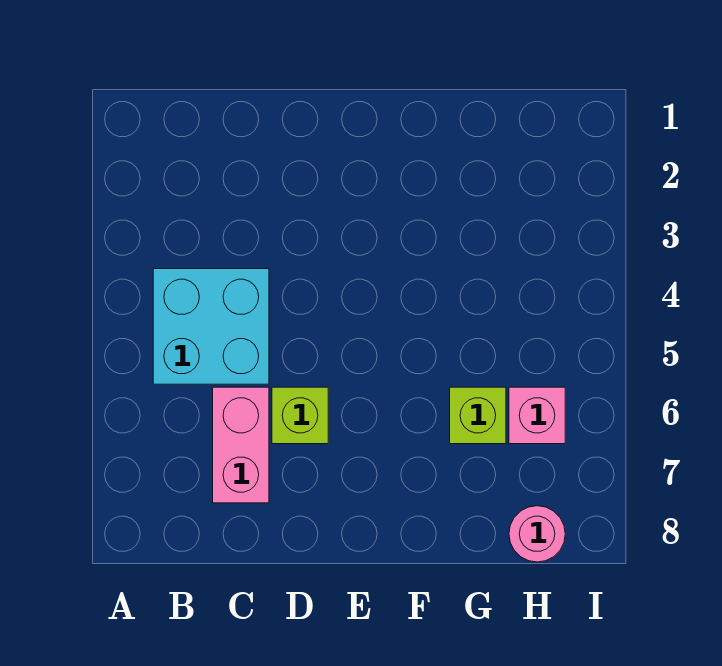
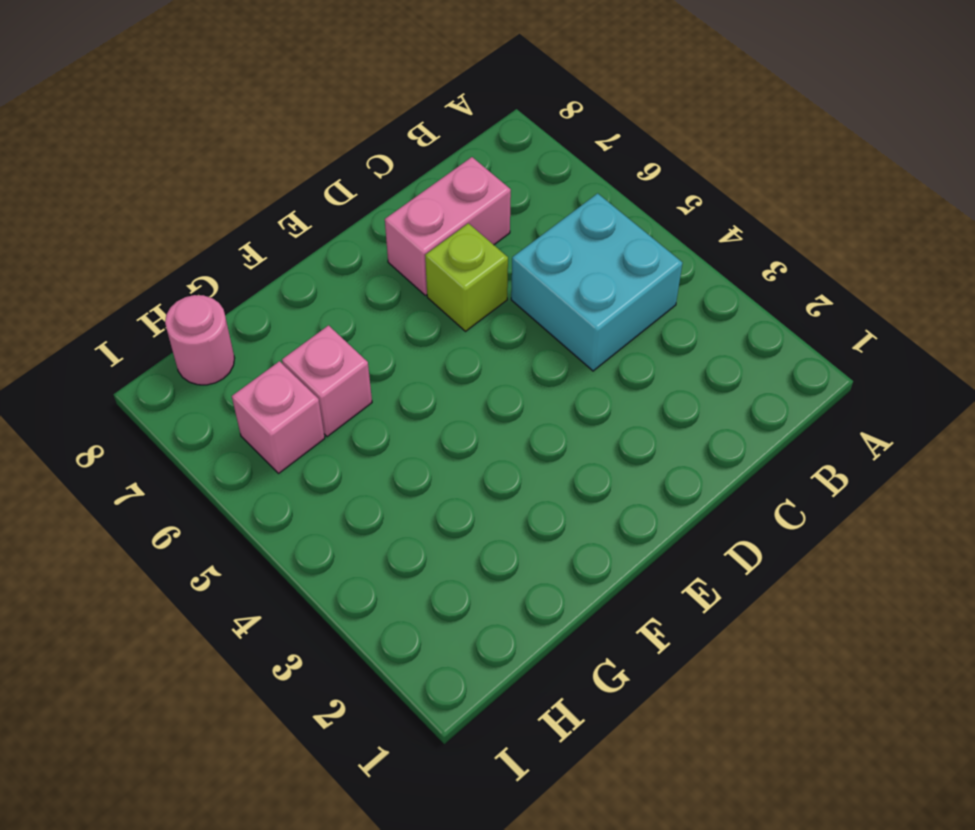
pink 1x2 brick [213,387,269,503] -> pink 1x2 brick turned to [385,157,511,295]
lime 1x1 brick [450,387,506,444] -> pink 1x1 brick [282,326,372,437]

